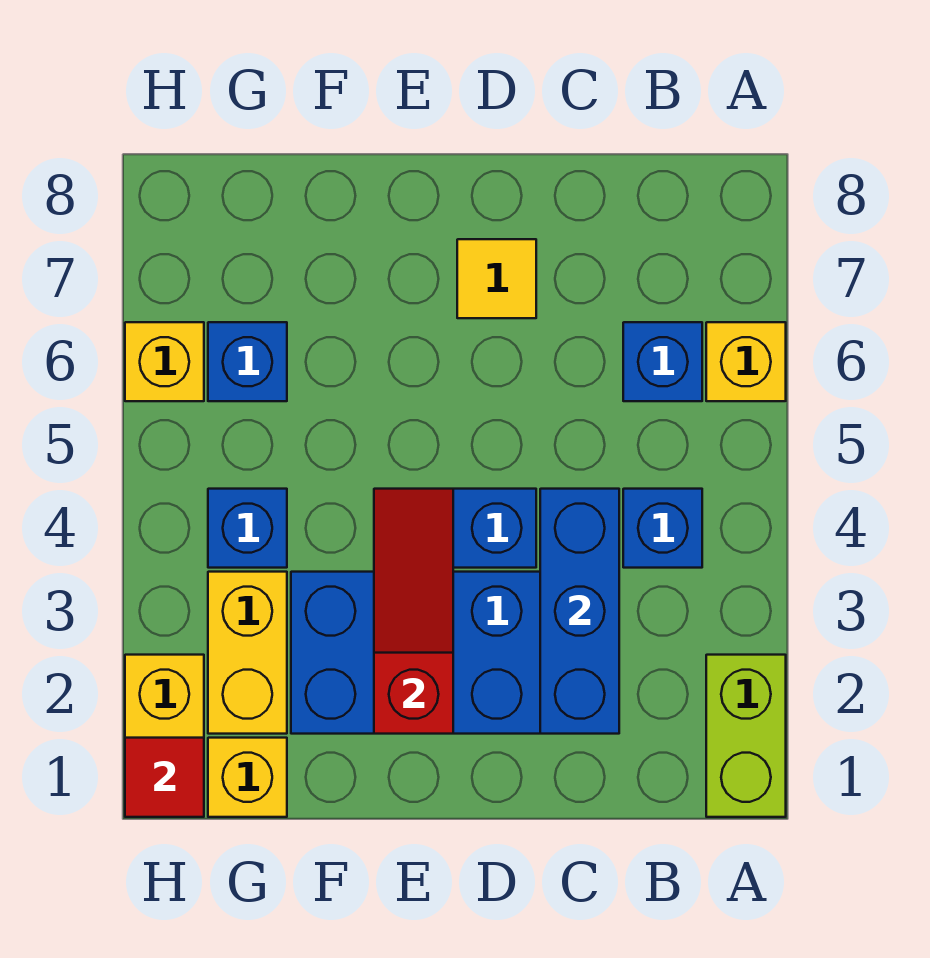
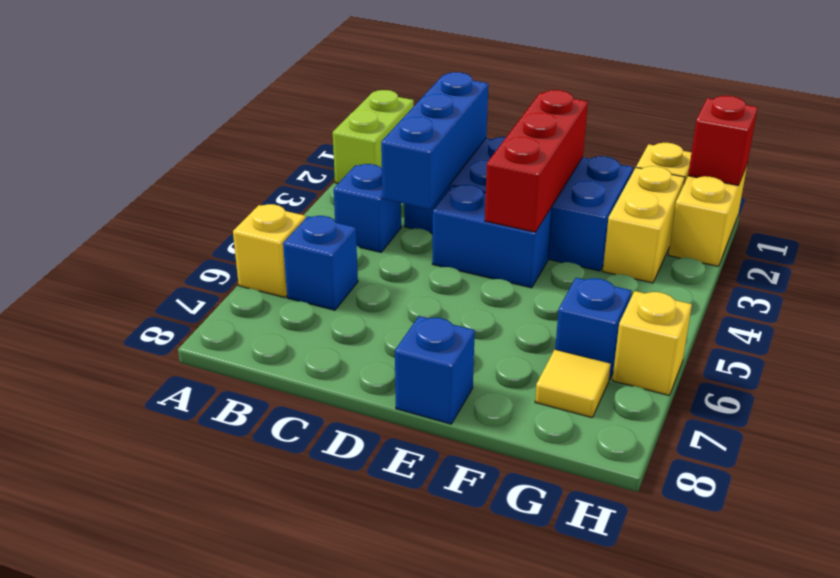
yellow 1x1 tile [457,239,536,318] -> yellow 1x1 tile moved to [535,350,611,418]
red 1x3 slope [374,489,453,734] -> red 1x3 brick [485,90,588,232]
blue 1x1 brick [208,489,287,568] -> blue 1x1 brick moved to [395,316,475,424]
red 1x1 tile [125,738,204,817] -> red 1x1 brick [688,96,758,186]

